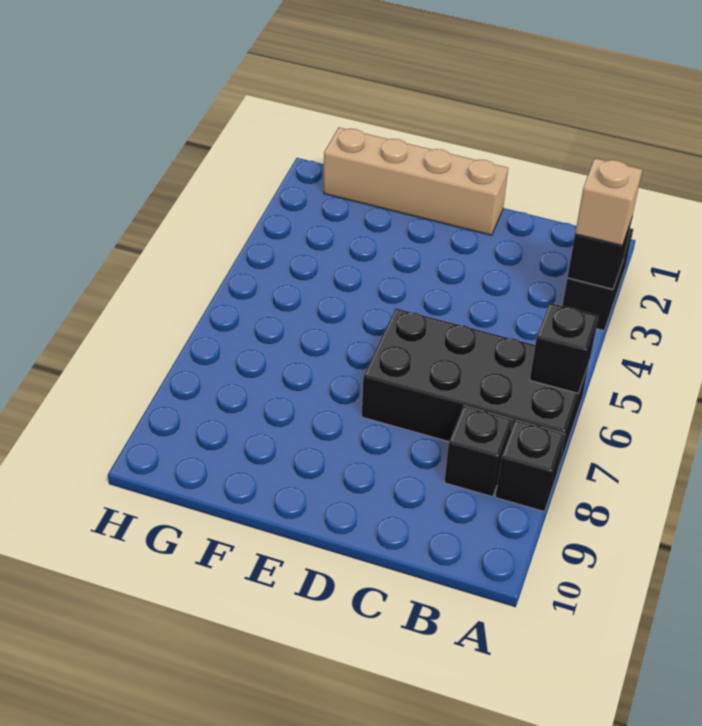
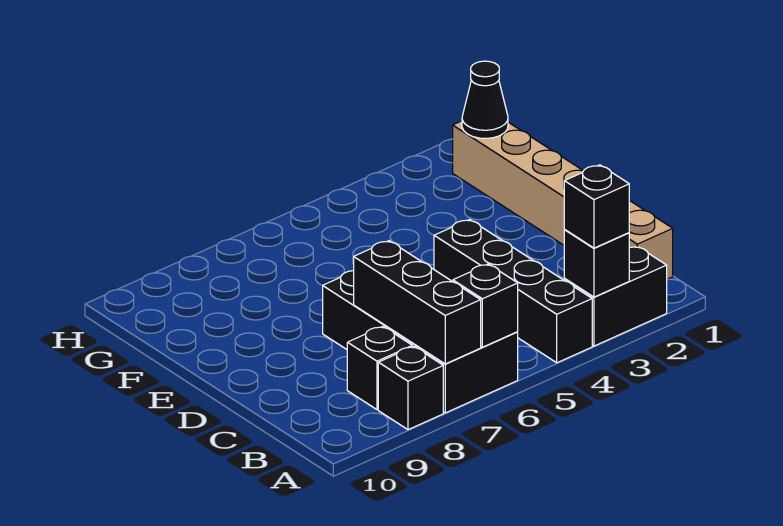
tan 1x1 brick [575,158,642,245] -> black 1x1 brick [564,165,629,248]
none -> black 1x4 brick [434,220,592,363]
none -> black 1x3 brick [354,241,481,364]
tan 1x4 brick [324,128,508,235] -> tan 1x6 brick [453,121,673,279]
none -> black 1x1 cone [462,61,508,138]

